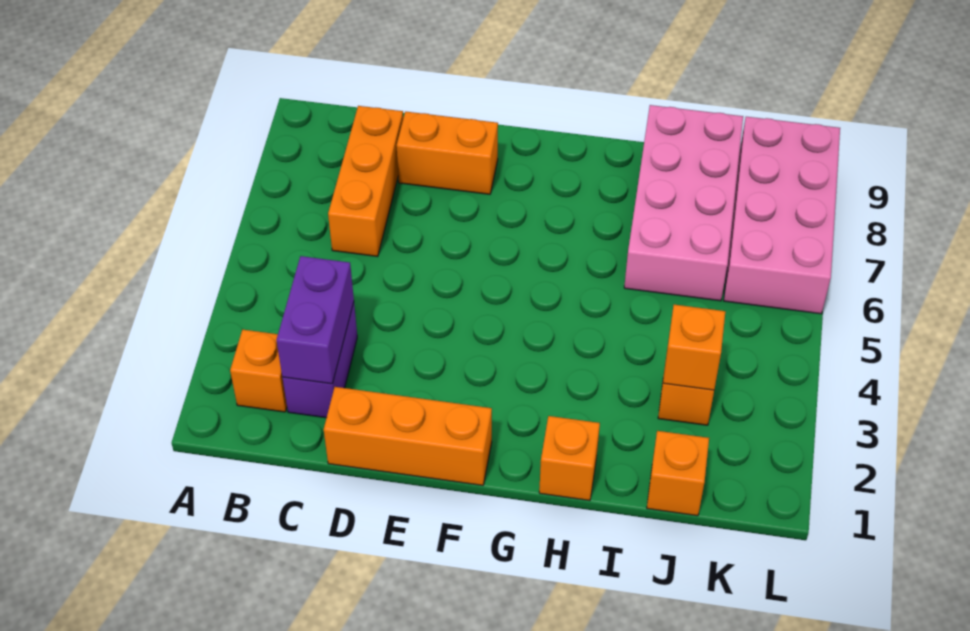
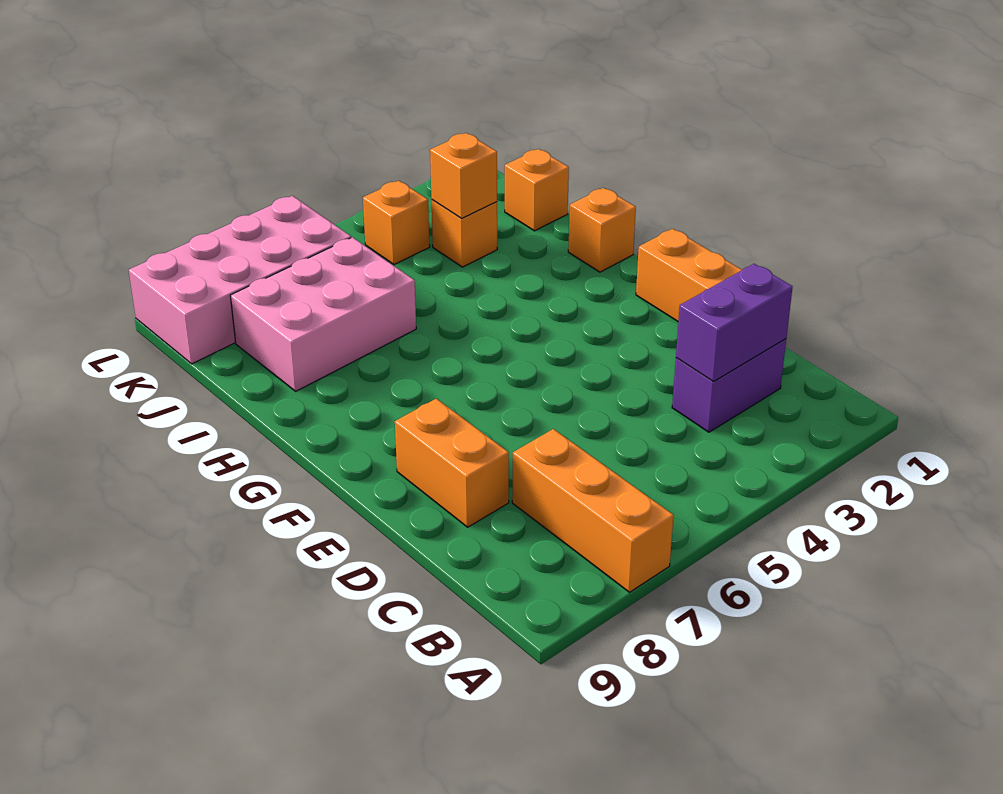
orange 1x1 brick [230,329,287,412] -> orange 1x1 brick moved to [363,181,430,265]
orange 1x3 brick [328,106,403,257] -> orange 1x3 brick turned to [512,429,674,592]
pink 2x4 brick [624,105,743,301] -> pink 2x3 brick [230,237,416,391]

